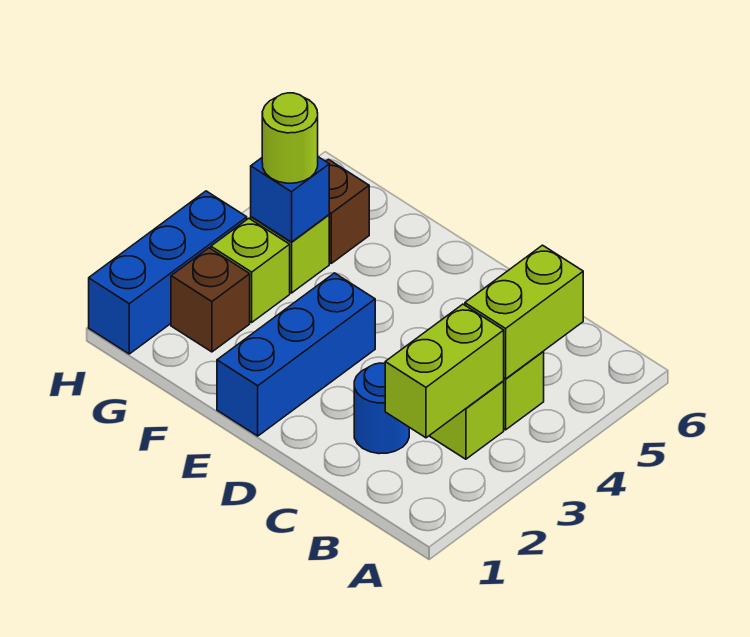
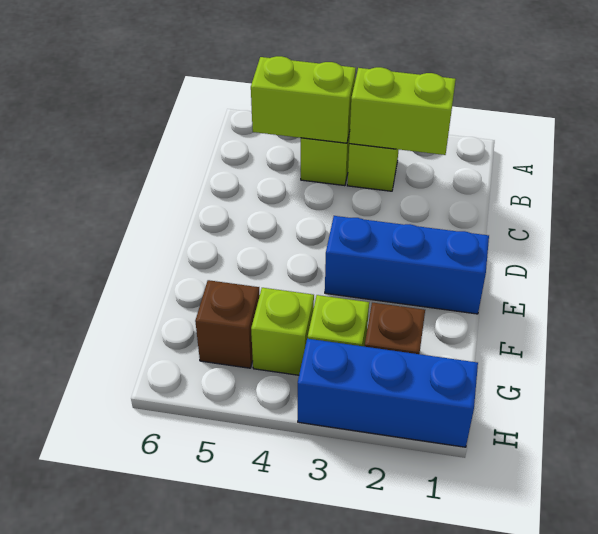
blue 1x1 round brick [354,363,409,454] -> none
blue 1x1 brick [251,157,329,242] -> none
lime 1x1 round brick [262,93,318,183] -> none

